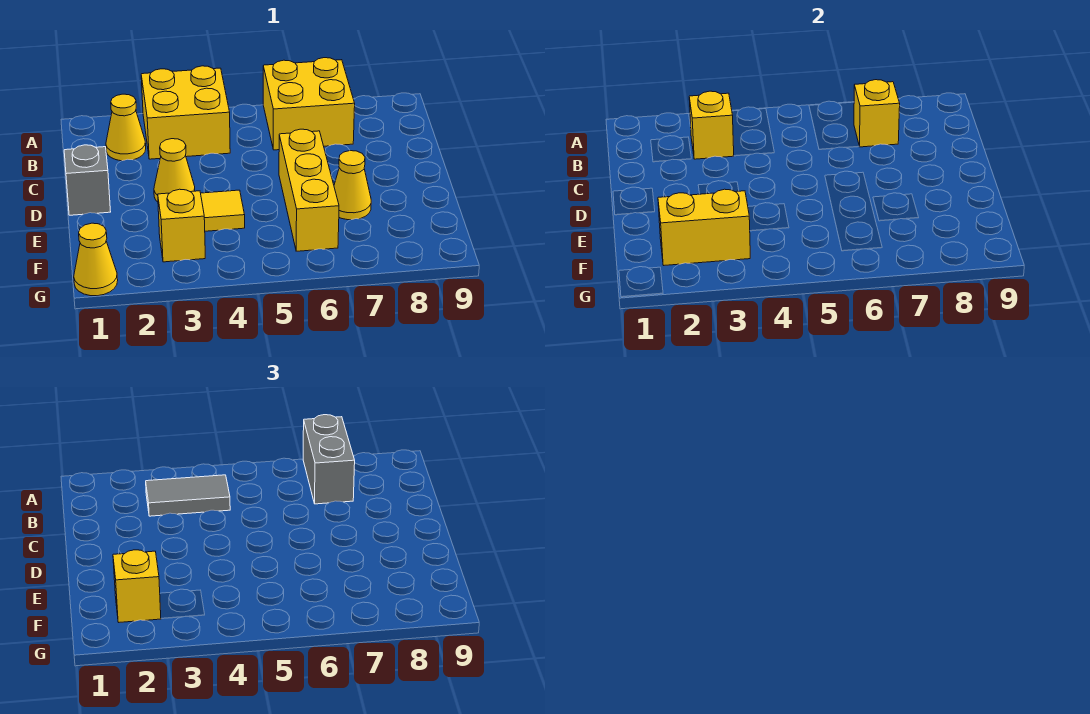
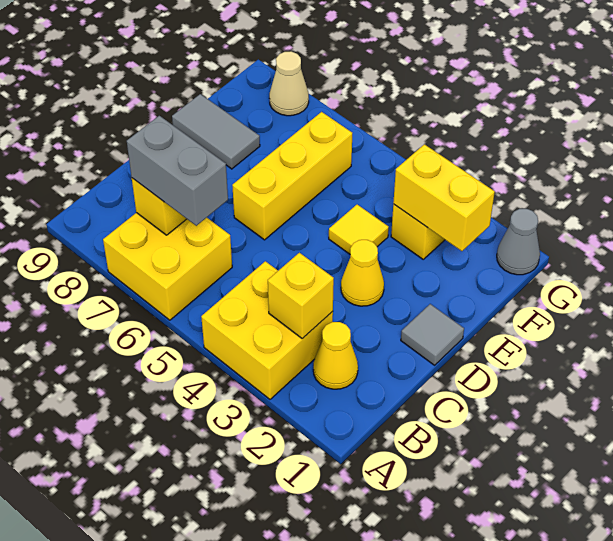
grey 1x2 brick [303,415,355,504] -> grey 1x2 brick turned to [127,116,228,226]
grey 1x2 tile [146,475,230,516] -> grey 1x2 tile moved to [172,94,260,169]
grey 1x1 brick [64,145,111,215] -> grey 1x1 tile [401,304,464,365]
yellow 1x1 cone [334,151,371,220] -> none
yellow 1x1 brick [113,550,161,622] -> none
yellow 1x1 cone [74,223,118,296] -> grey 1x1 cone [497,209,540,275]
none -> tan 1x1 cone [269,51,309,116]

